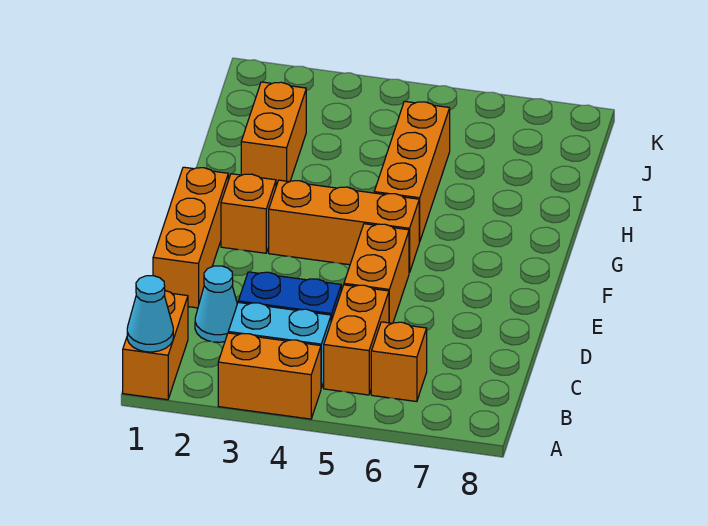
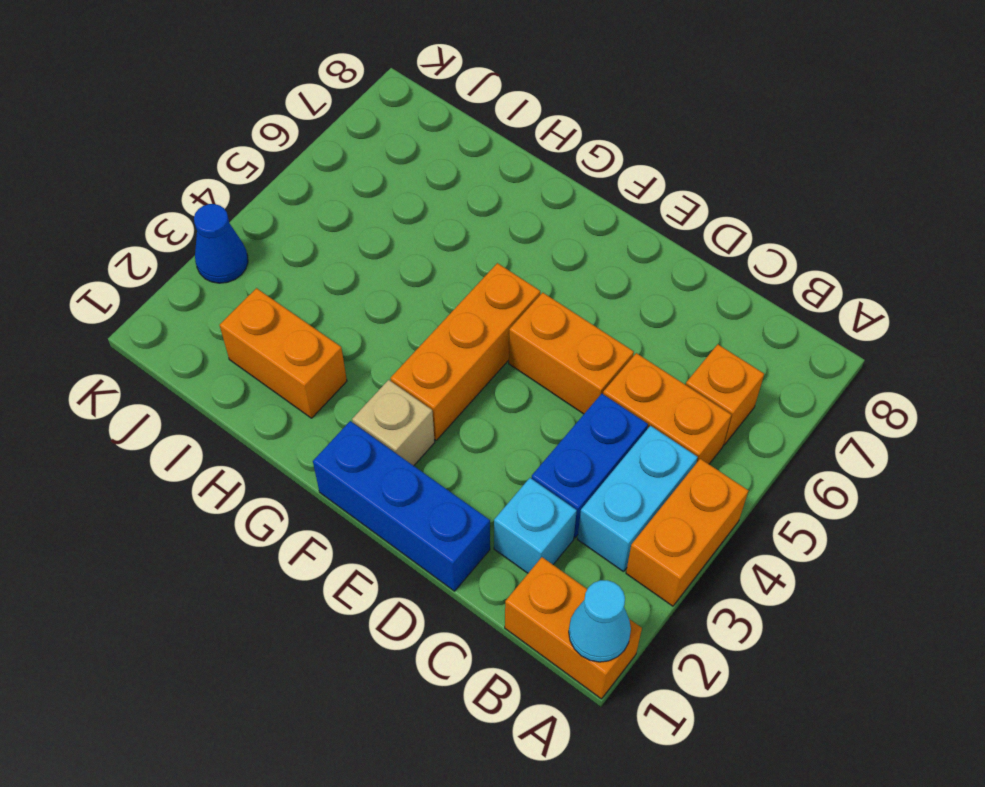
cyan 1x1 cone [195,266,237,342] -> cyan 1x1 brick [494,478,577,573]
orange 1x3 brick [153,167,228,308] -> blue 1x3 brick [313,421,490,591]
orange 1x1 brick [221,174,276,253] -> tan 1x1 brick [352,380,435,466]
orange 1x3 brick [374,101,450,242] -> none
none -> blue 1x1 cone [194,204,248,283]

